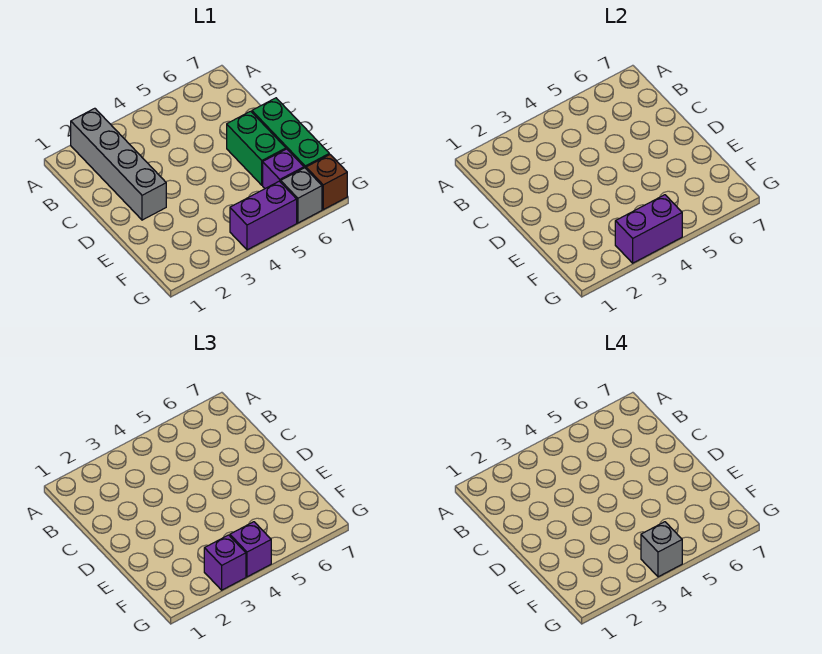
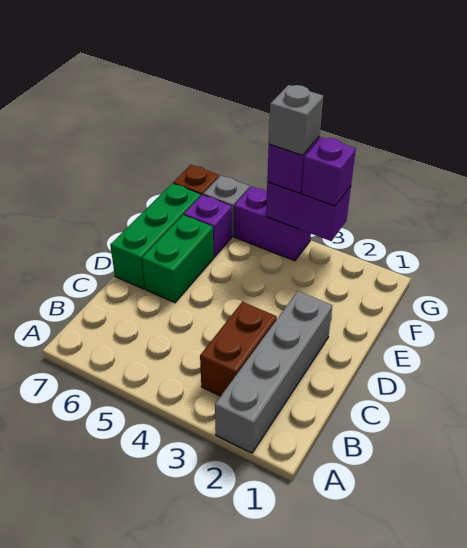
none -> brown 1x2 brick [200,302,277,396]

